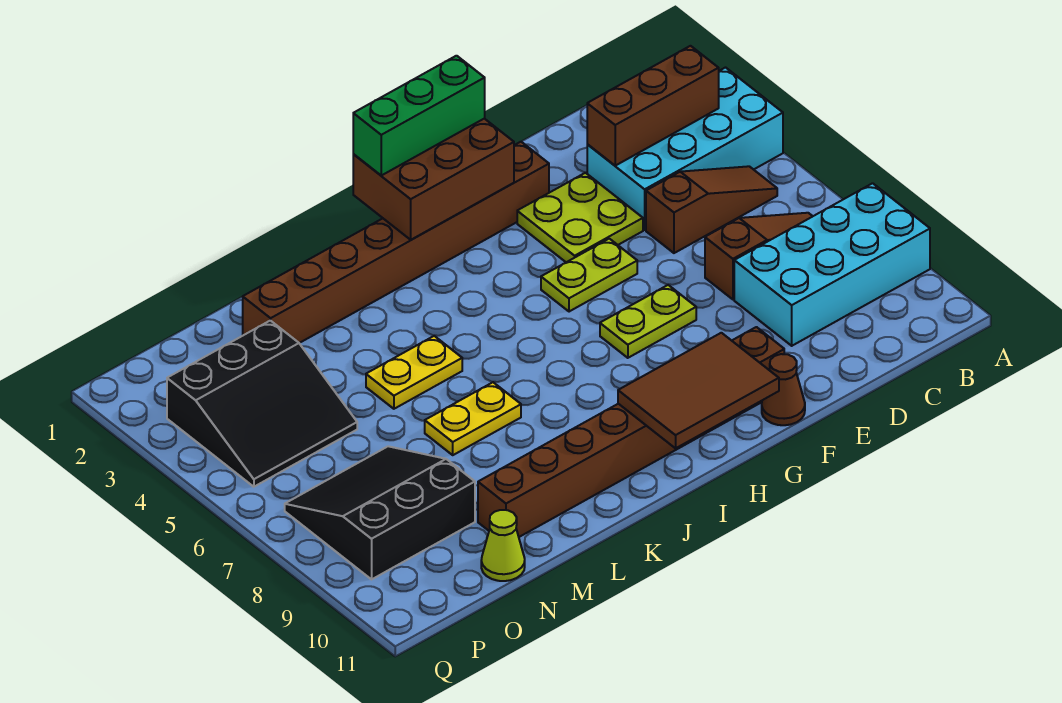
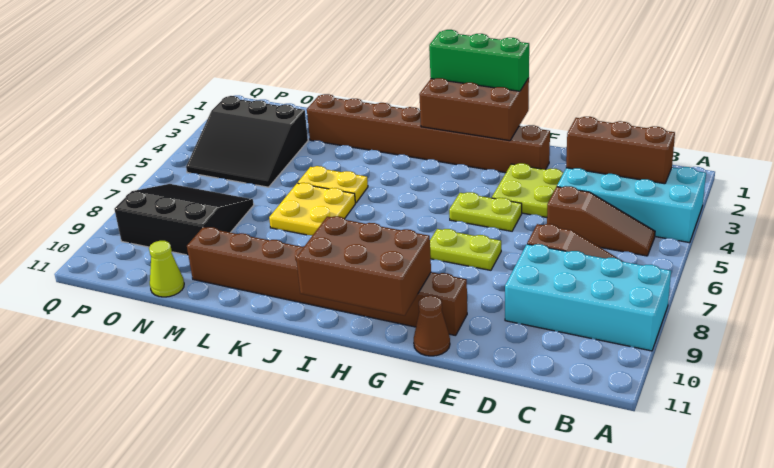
brown 2x3 tile [618,333,779,448] -> brown 2x3 brick [296,216,431,316]
yellow 1x2 plate [425,382,521,455] -> yellow 2x2 plate [269,183,355,236]

